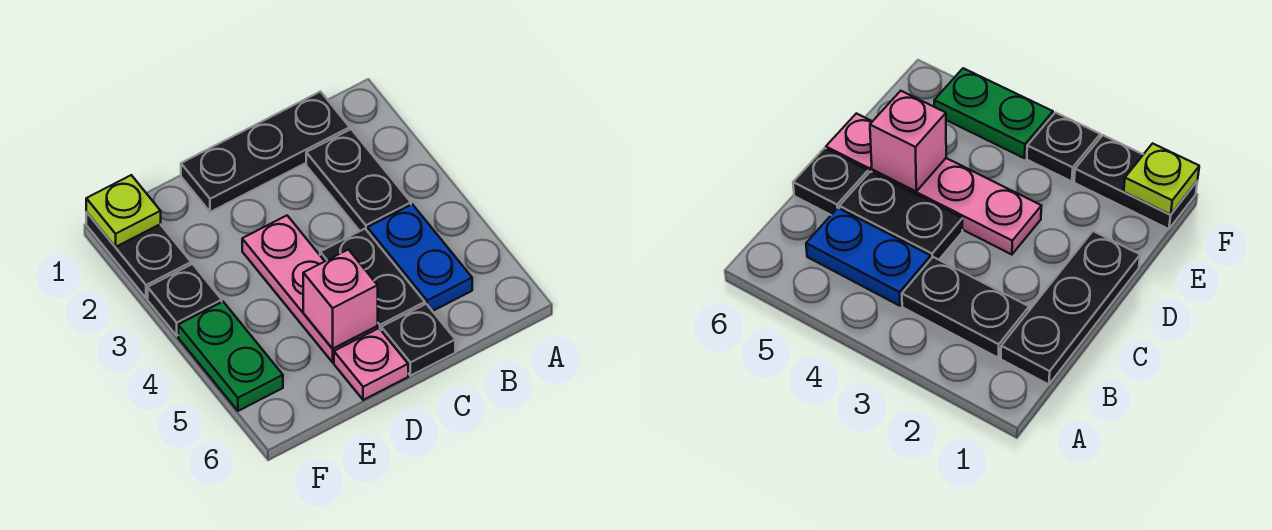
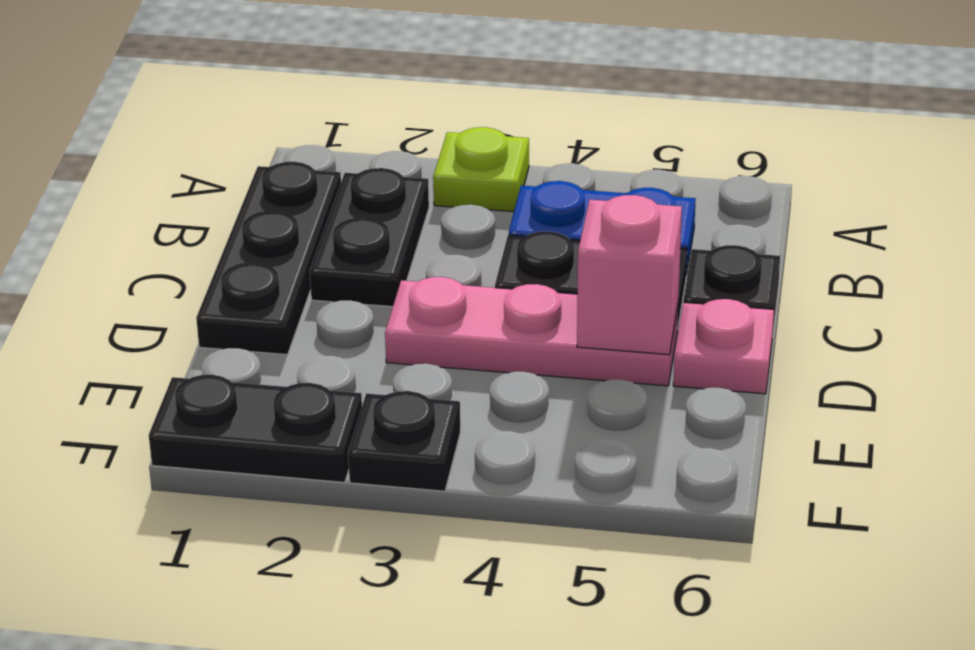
black 1x2 plate [306,129,411,231] -> black 1x2 plate turned to [310,168,429,307]
lime 1x1 plate [86,175,161,247] -> lime 1x1 plate moved to [433,127,529,212]
green 1x2 plate [178,302,283,411] -> none

